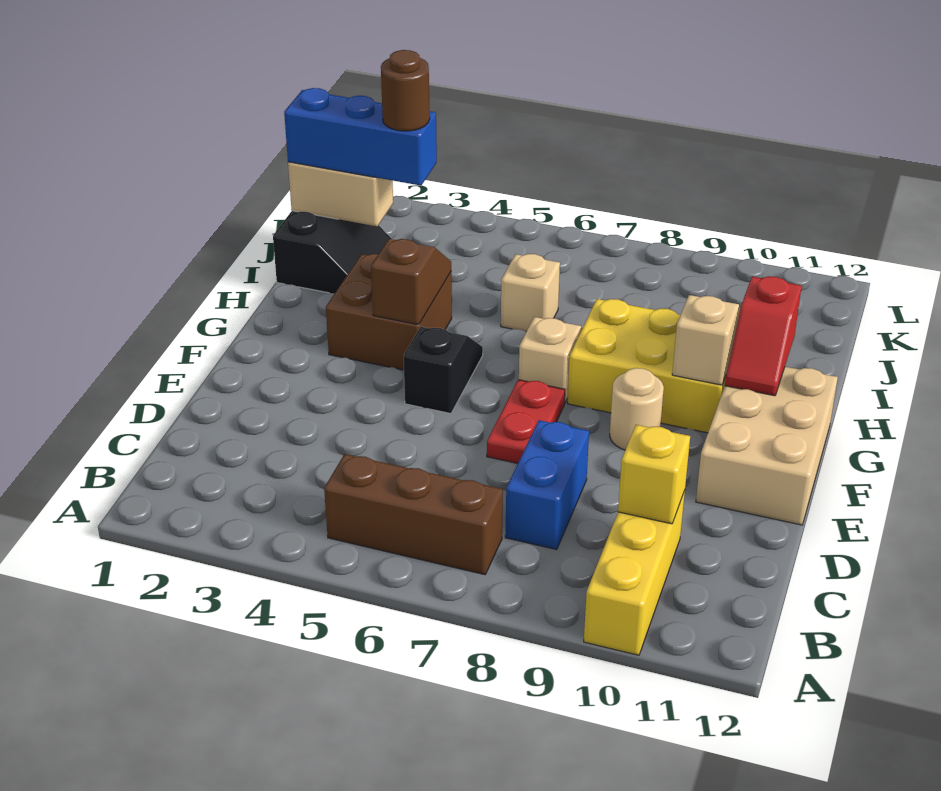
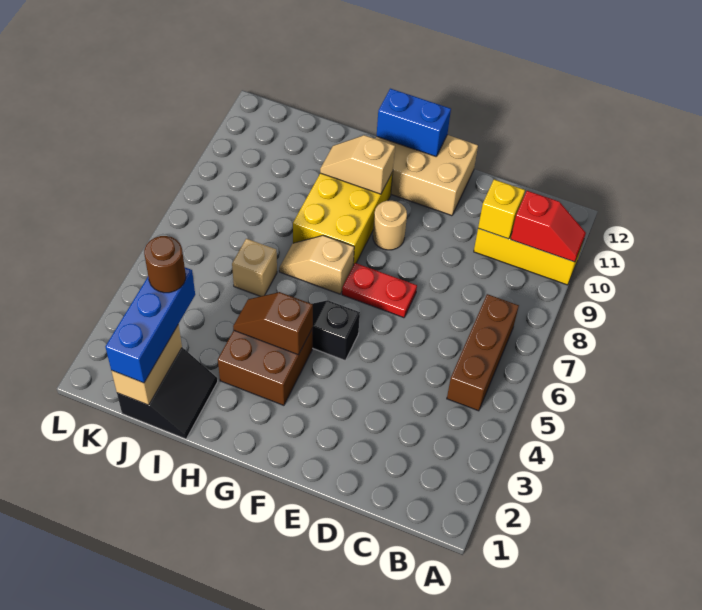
blue 1x2 brick [505,420,589,550] -> blue 1x2 brick moved to [377,89,451,156]
red 1x2 slope [725,276,802,396] -> red 1x2 slope moved to [511,191,586,262]
black 2x2 slope [273,211,391,293] -> black 2x2 slope turned to [117,348,218,439]

